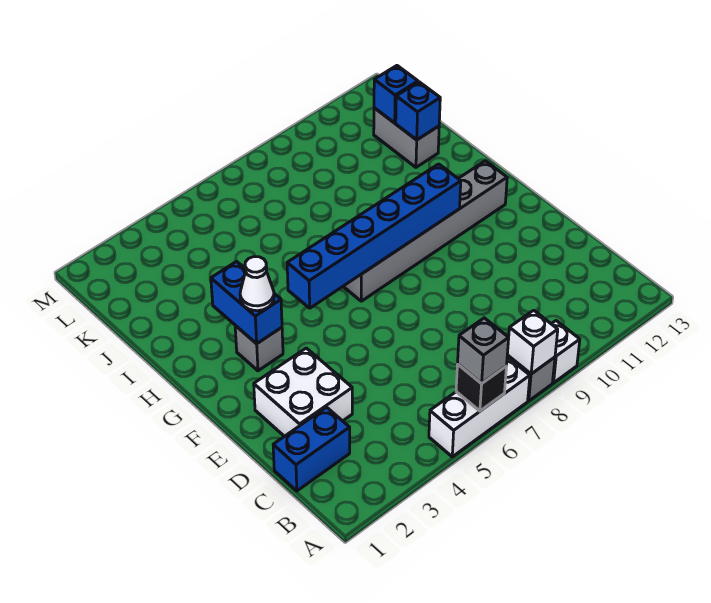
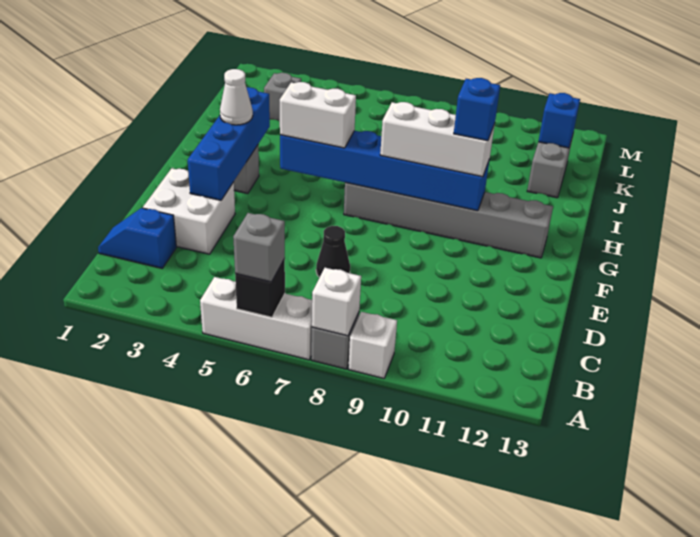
blue 1x2 brick [273,407,350,491] -> blue 1x2 slope [98,208,176,268]
none -> black 1x1 cone [316,226,350,277]
blue 1x2 brick [211,261,282,344] -> blue 1x4 brick [188,87,270,200]
none -> white 1x2 brick [280,82,356,148]
none -> white 1x3 brick [380,102,495,177]
blue 1x1 brick [396,82,440,140] -> blue 1x1 brick moved to [454,78,500,141]
none -> grey 1x1 brick [264,73,301,121]

